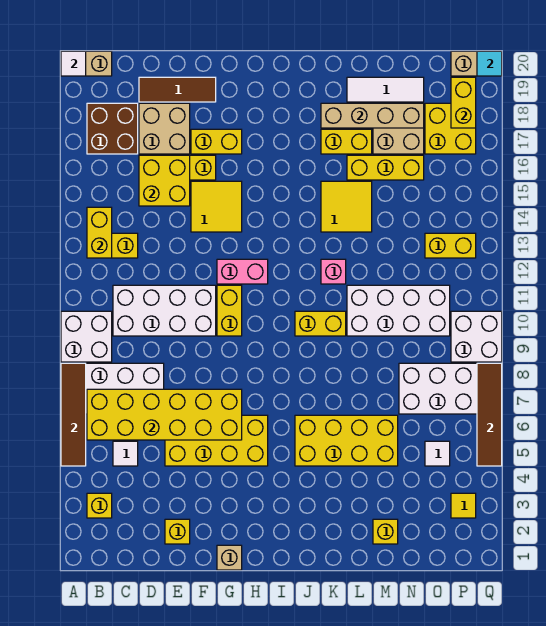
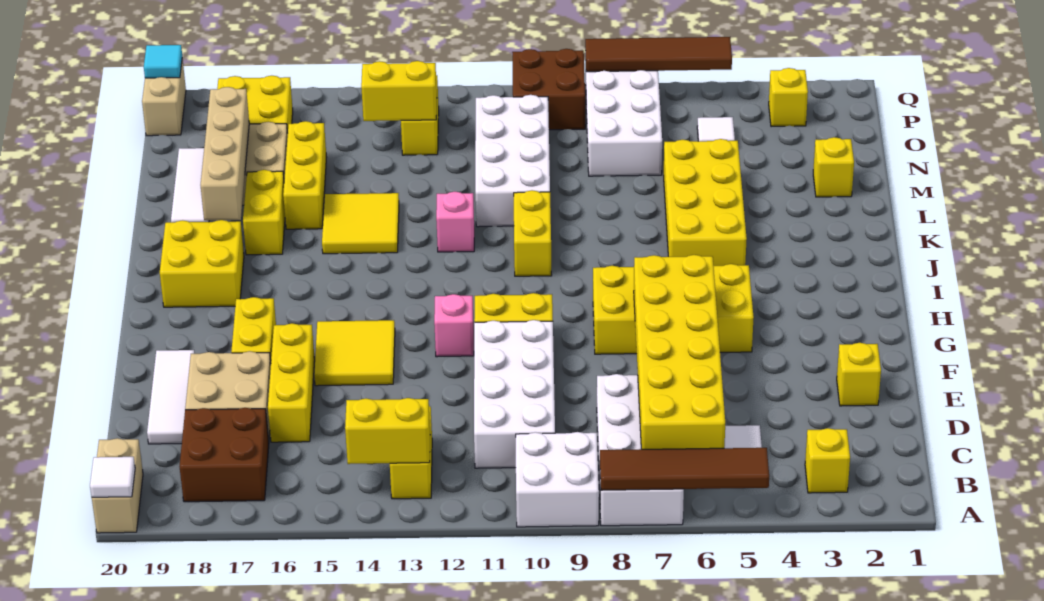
yellow 2x2 brick [139,155,190,206] -> yellow 2x2 brick moved to [160,220,244,307]
brown 1x3 tile [139,77,216,102] -> white 1x3 tile [147,350,195,444]
yellow 2x4 brick [165,415,268,466] -> yellow 2x4 brick turned to [593,264,754,354]
tan 1x1 brick [217,545,242,570] -> none
pink 1x2 brick [217,259,268,284] -> pink 1x1 brick [434,294,474,357]
yellow 1x1 tile [451,493,476,518] -> yellow 1x1 brick [769,68,808,127]
white 2x2 brick [451,311,502,362] -> brown 2x2 brick [512,49,585,130]
yellow 1x2 brick [451,77,476,128] -> yellow 1x2 brick moved to [361,61,437,121]

